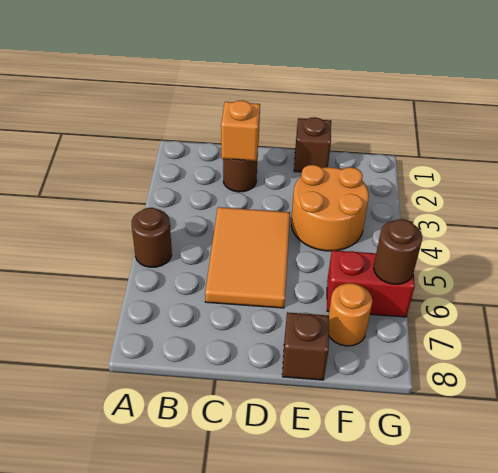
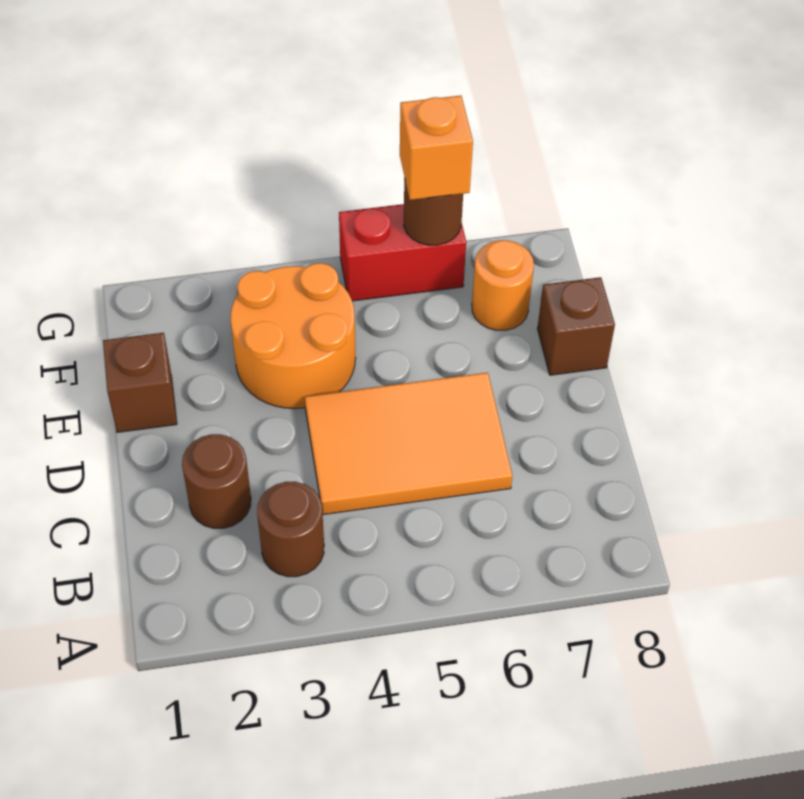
brown 1x1 round brick [132,208,172,267] -> brown 1x1 round brick moved to [257,482,324,577]
orange 1x1 brick [221,100,260,161] -> orange 1x1 brick moved to [400,96,473,200]
red 1x2 brick [327,250,415,317] -> red 1x2 brick turned to [339,204,466,301]

